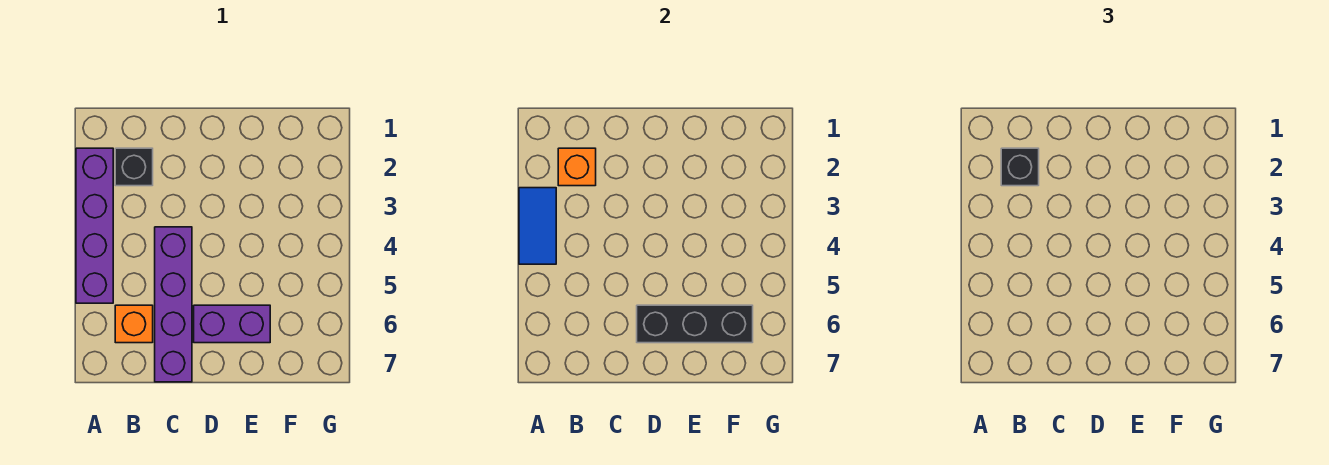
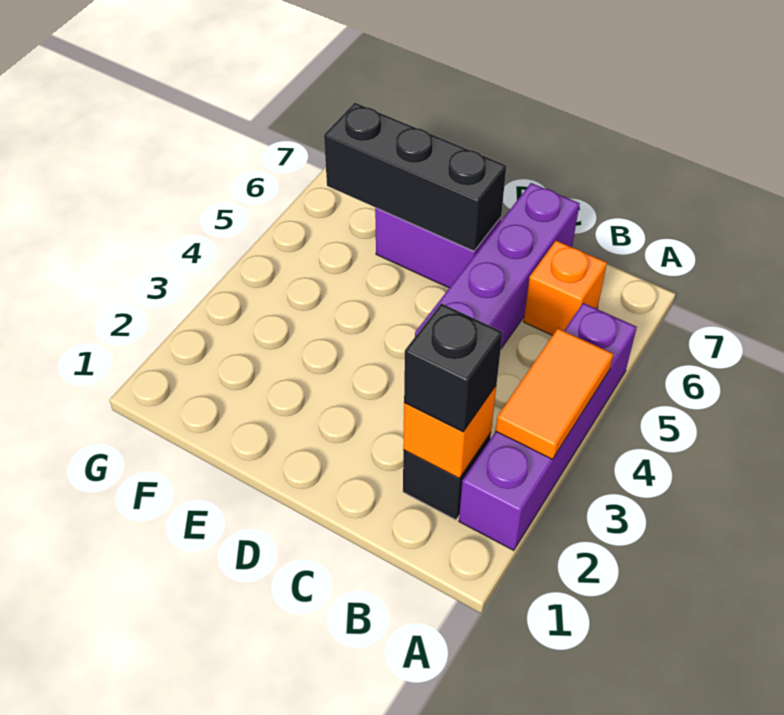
blue 1x2 tile [519,188,556,264] -> orange 1x2 tile [496,329,613,459]

